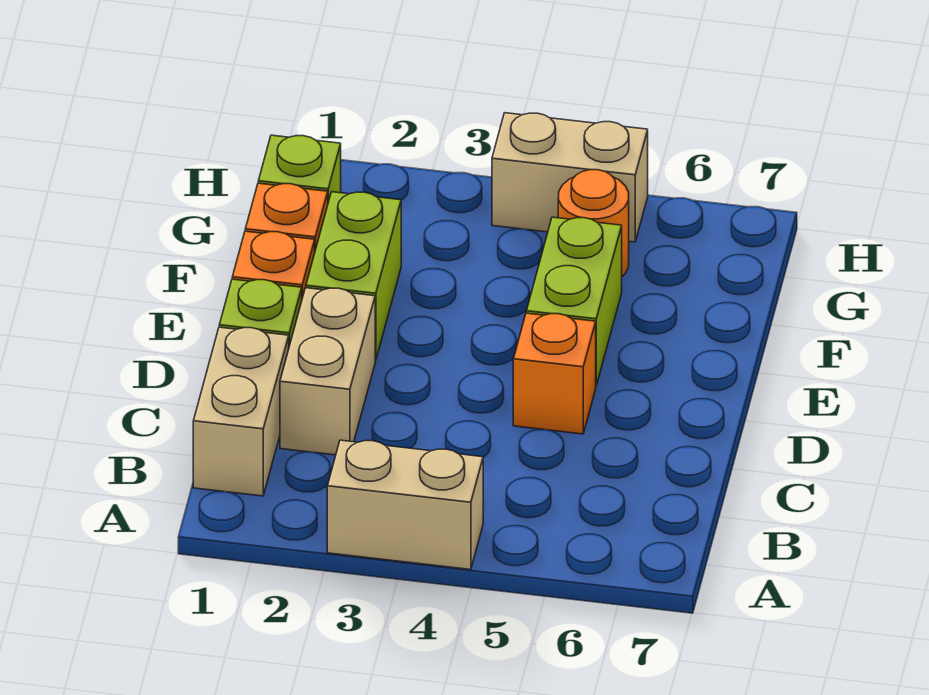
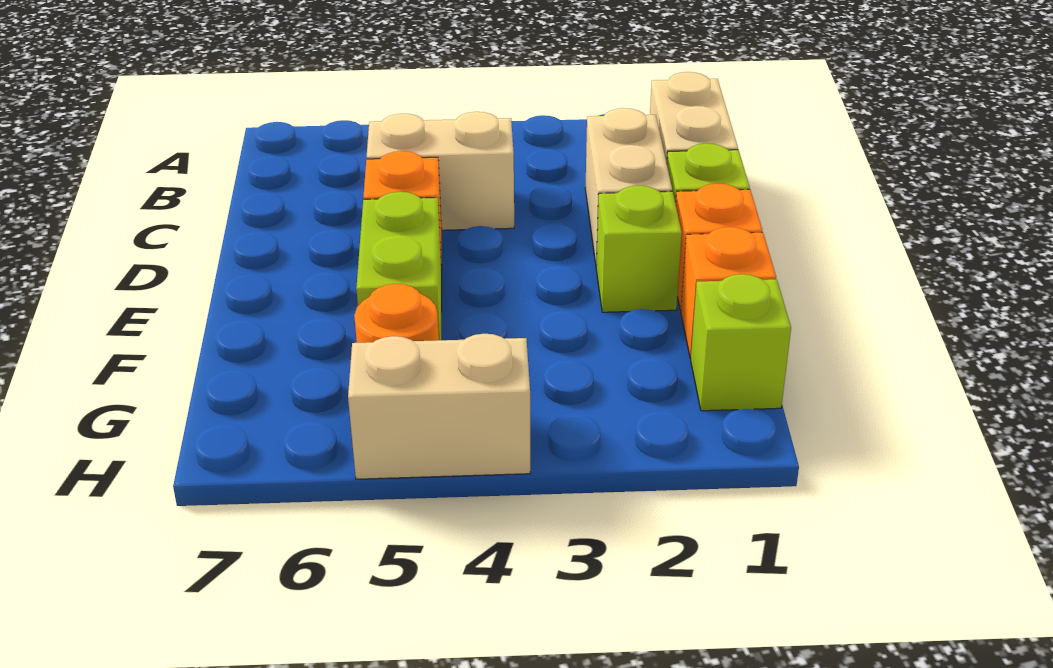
tan 1x2 brick [327,440,483,570] -> tan 1x2 brick moved to [367,112,514,230]
lime 1x2 brick [306,192,401,361] -> lime 1x1 brick [596,186,682,312]

